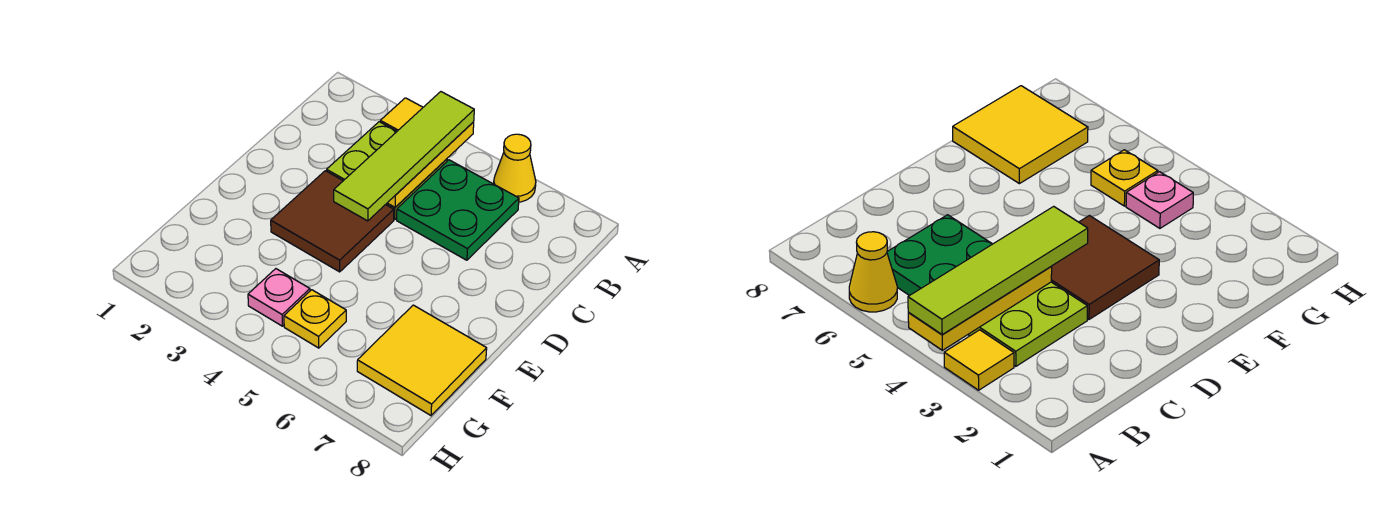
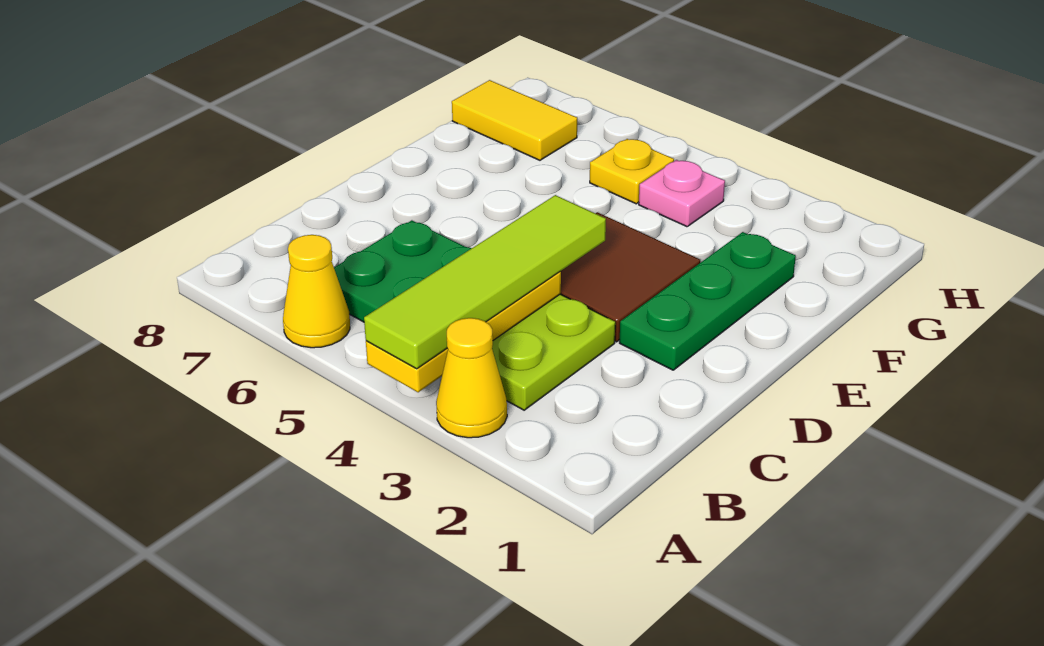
yellow 1x1 tile [380,98,423,131] -> yellow 1x1 cone [436,318,507,438]
none -> green 1x3 plate [620,232,796,370]
yellow 2x2 tile [357,305,487,415] -> yellow 1x2 tile [452,80,577,160]

